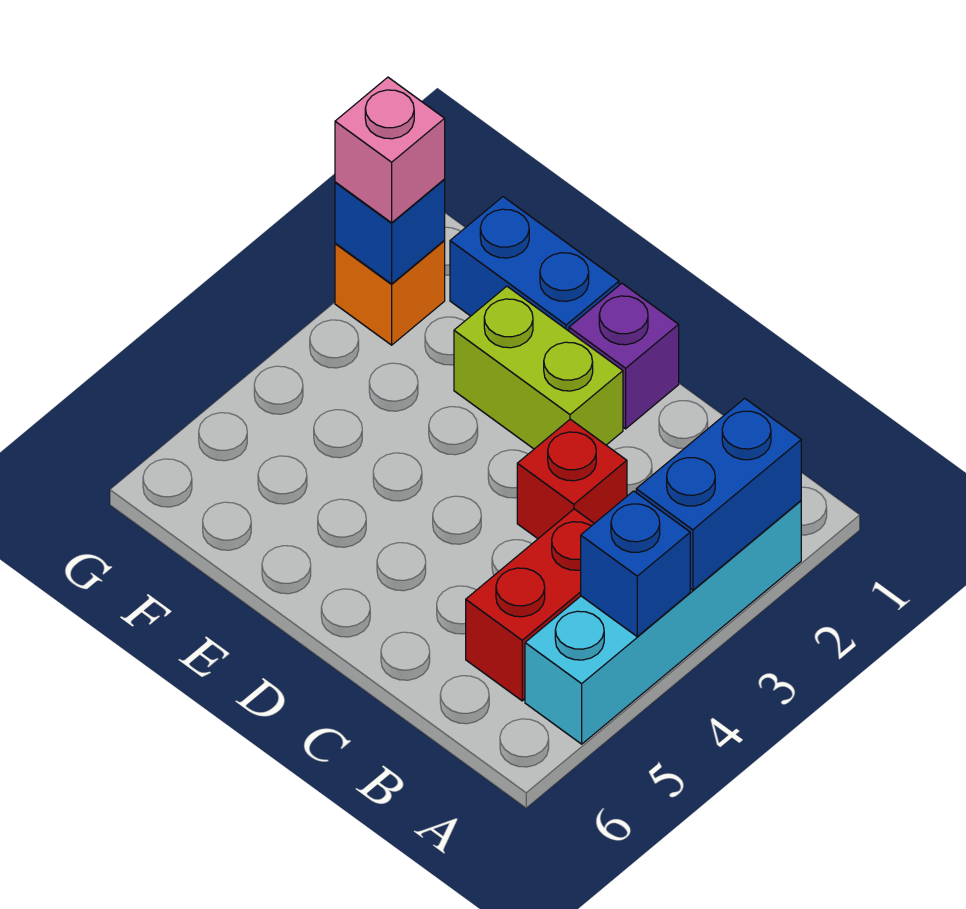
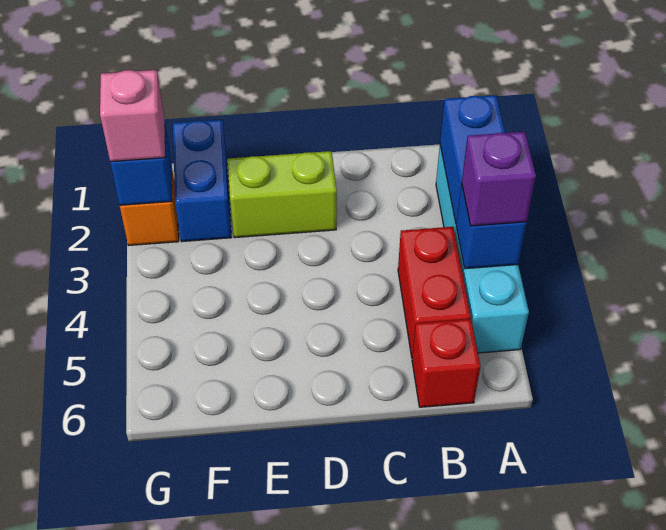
red 1x1 brick [517,419,627,539] -> red 1x1 brick moved to [412,319,480,407]
purple 1x1 brick [569,283,679,429] -> purple 1x1 brick moved to [462,132,536,226]
blue 1x2 brick [450,197,619,331] -> blue 1x2 brick turned to [173,120,232,241]

